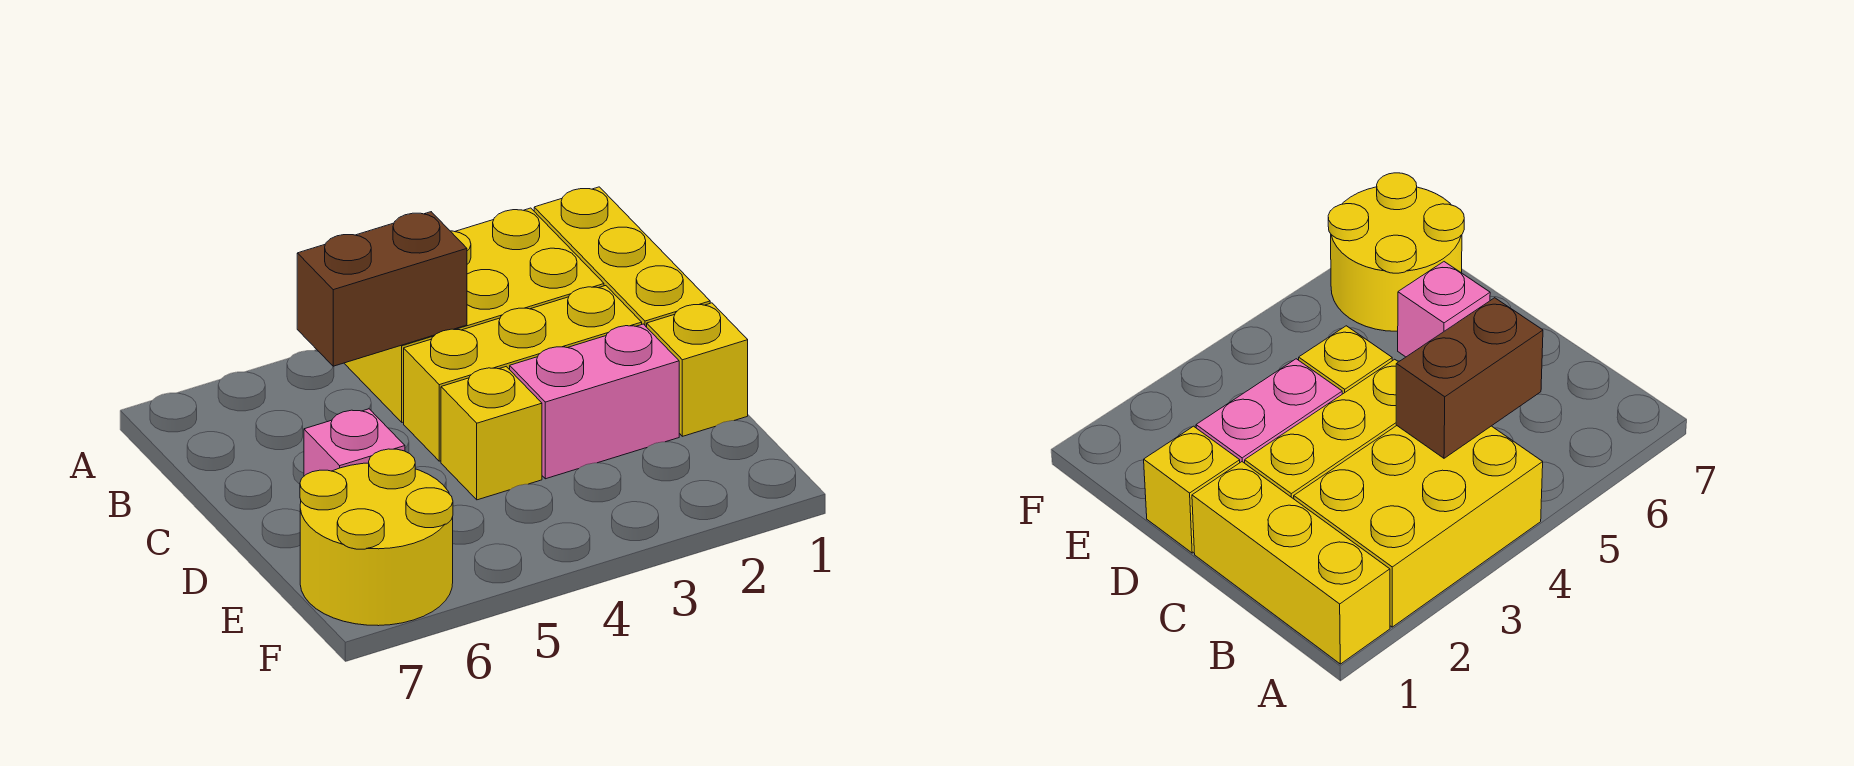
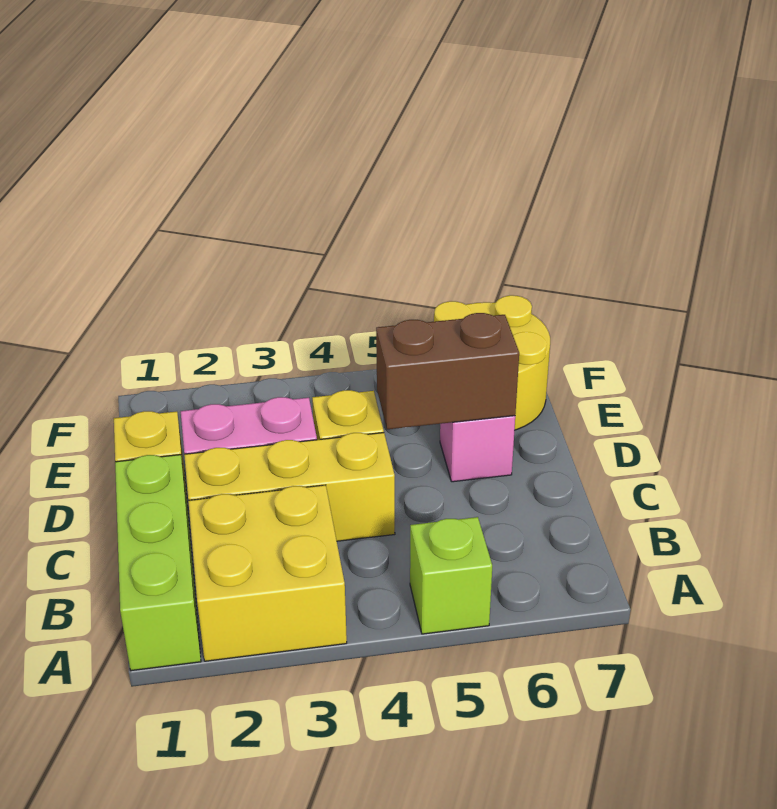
yellow 1x3 brick [534,187,710,327] -> lime 1x3 brick [115,455,201,671]
yellow 2x3 brick [344,208,604,422] -> yellow 2x2 brick [188,485,347,661]
none -> lime 1x1 brick [410,517,492,634]
brown 1x2 brick [297,212,467,366] -> brown 1x2 brick moved to [376,313,519,429]

